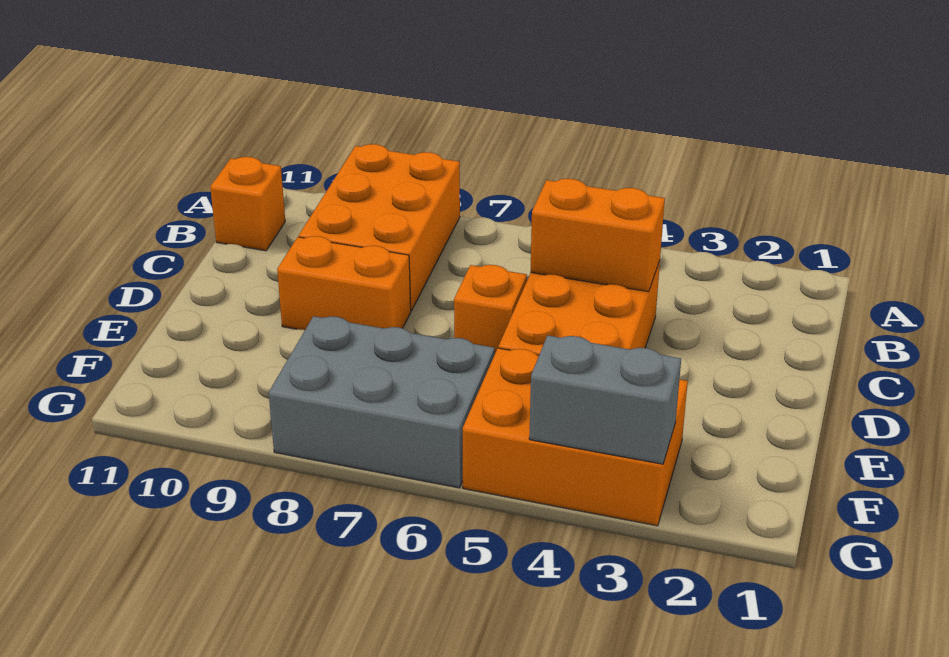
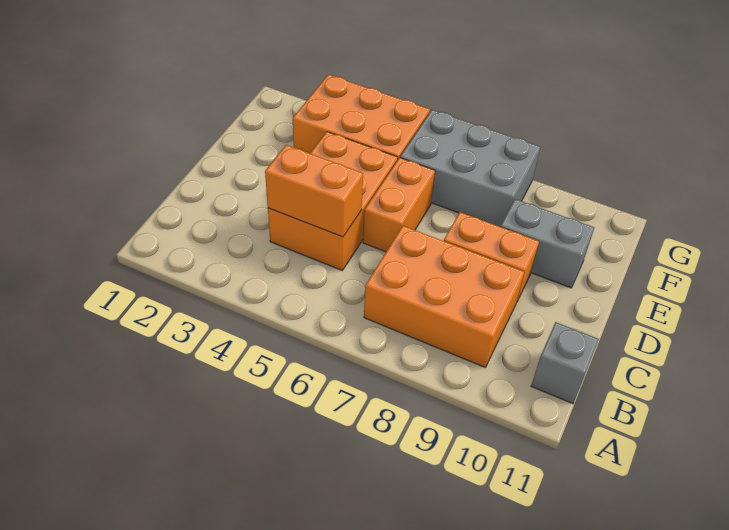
orange 2x3 brick [299,144,460,311] -> orange 2x3 brick turned to [364,226,524,367]
orange 1x1 brick [210,157,285,251] -> grey 1x1 brick [531,322,599,404]
orange 1x1 brick [454,265,527,353] -> orange 1x2 brick [363,158,435,252]
grey 1x2 brick [529,335,681,464] -> grey 1x2 brick moved to [501,199,594,288]

